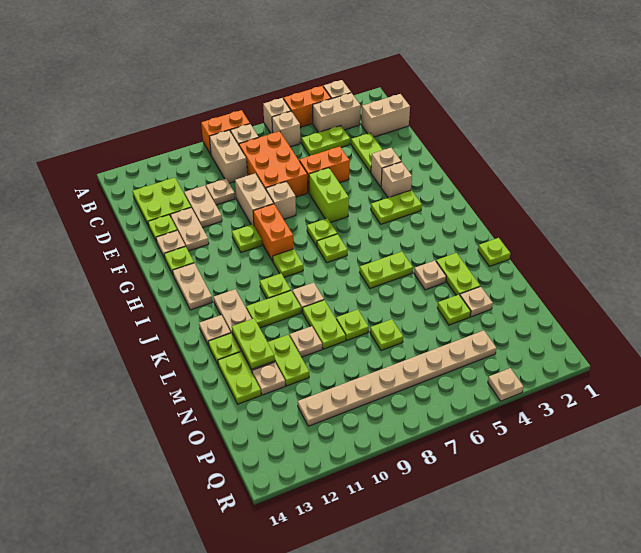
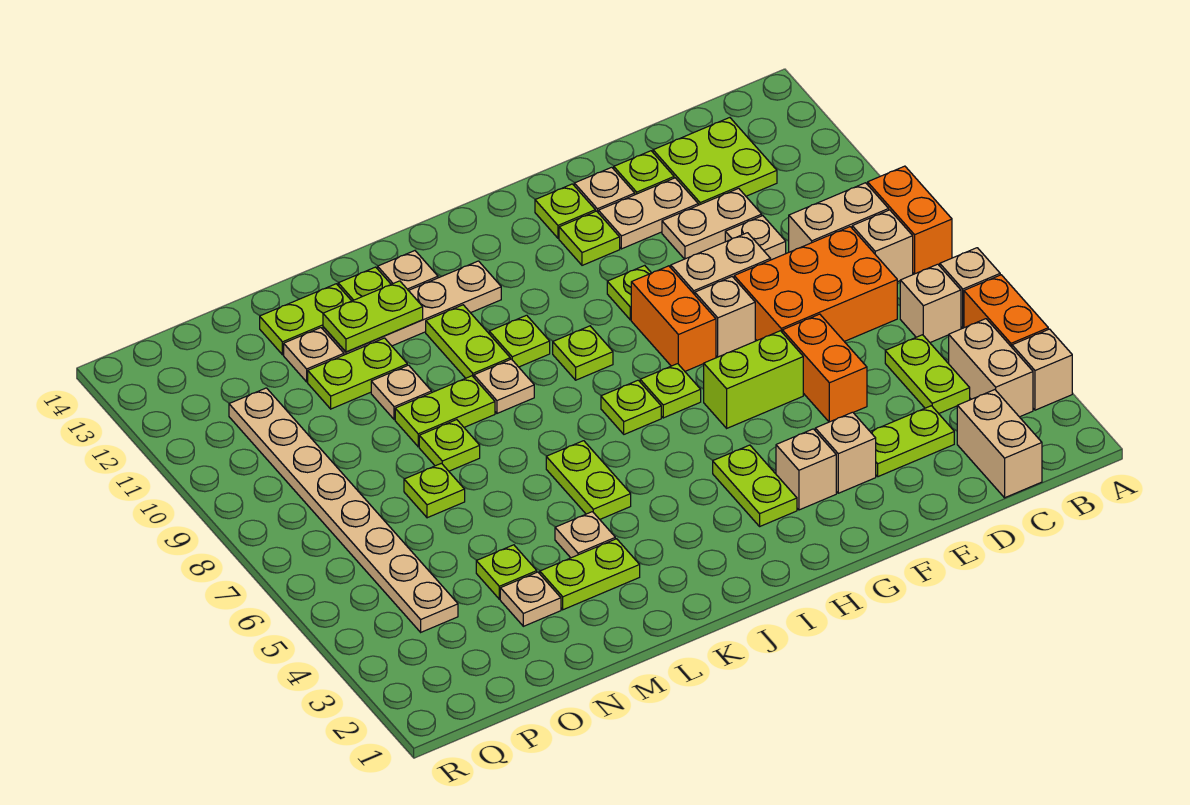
orange 1x2 brick [253,204,293,261] -> orange 1x2 brick turned to [631,266,716,371]
tan 1x2 plate [173,263,212,310] -> none
lime 1x1 plate [478,238,510,266] -> lime 1x1 plate moved to [559,211,620,265]
tan 1x1 plate [488,368,524,401] -> none

